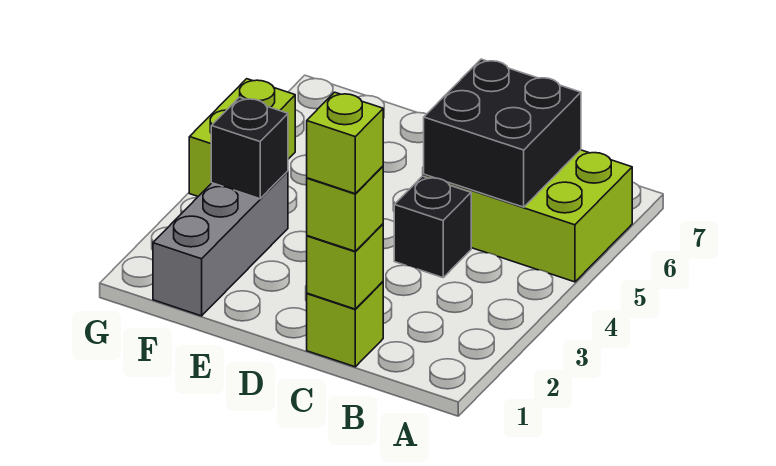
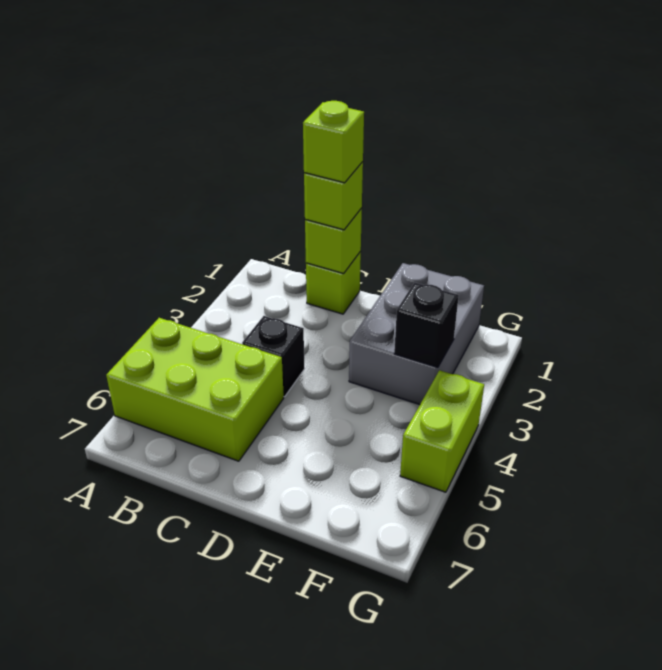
black 2x2 brick [424,59,581,207] -> none
grey 1x3 brick [153,171,288,316] -> grey 2x3 brick [349,263,484,405]

